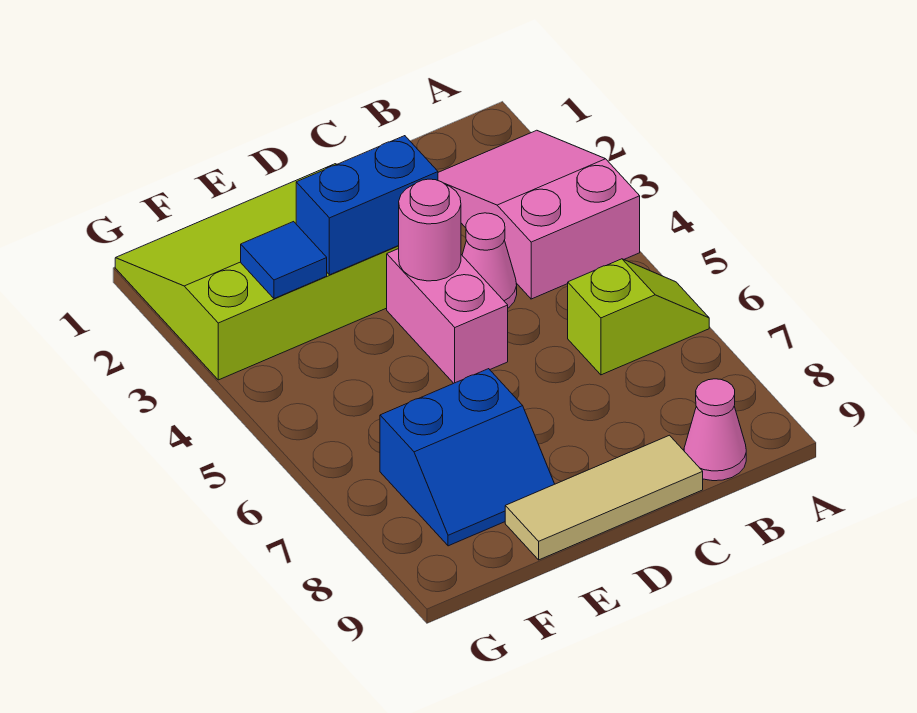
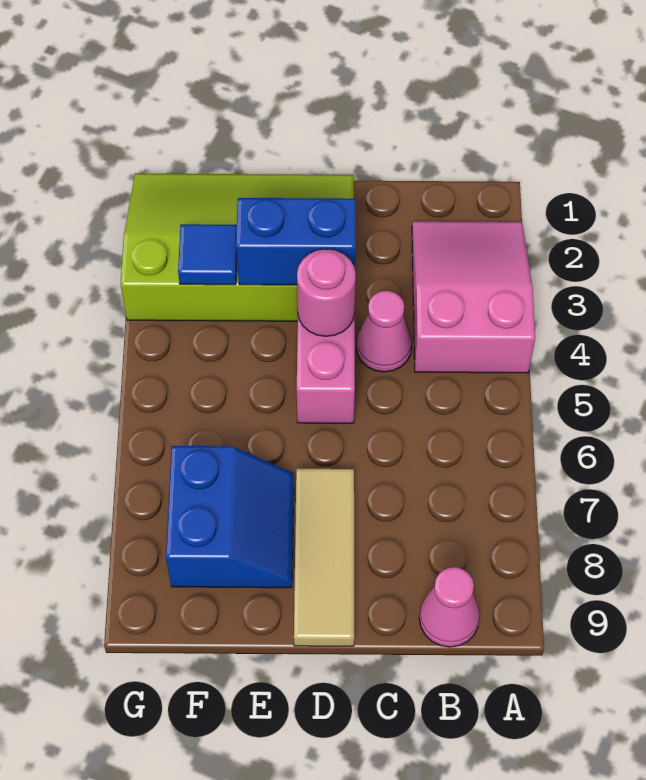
lime 1x2 slope [568,259,709,375] -> none
tan 1x3 tile [505,435,703,560] -> tan 1x3 tile turned to [294,469,354,646]
blue 2x2 slope [380,369,554,546] -> blue 2x2 slope turned to [166,446,294,588]

